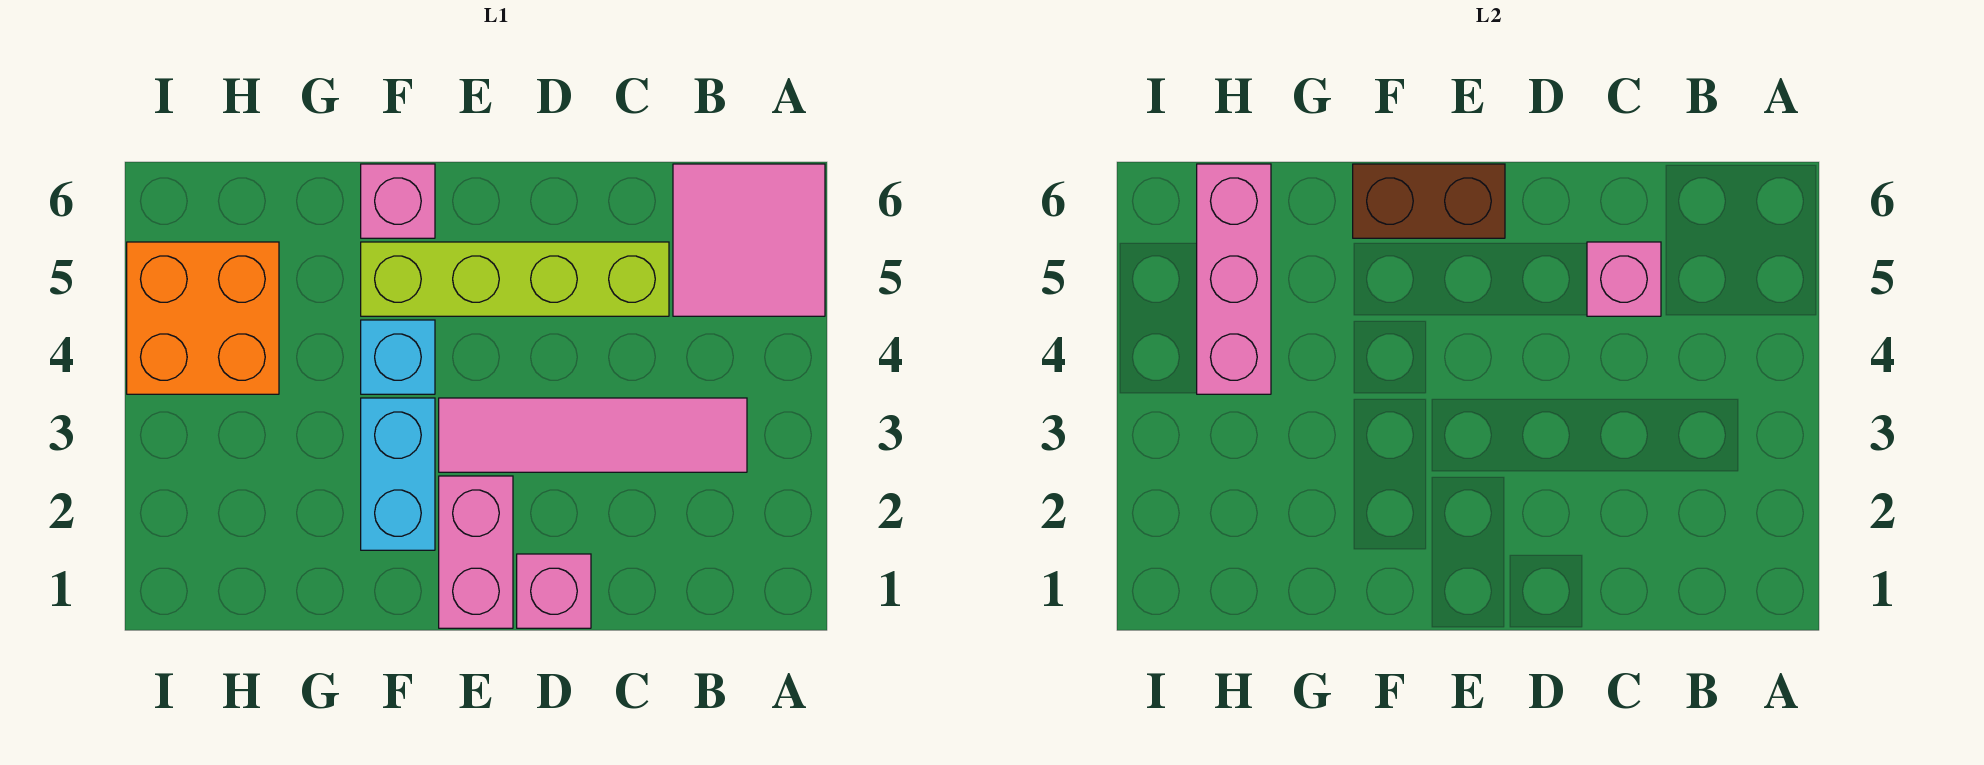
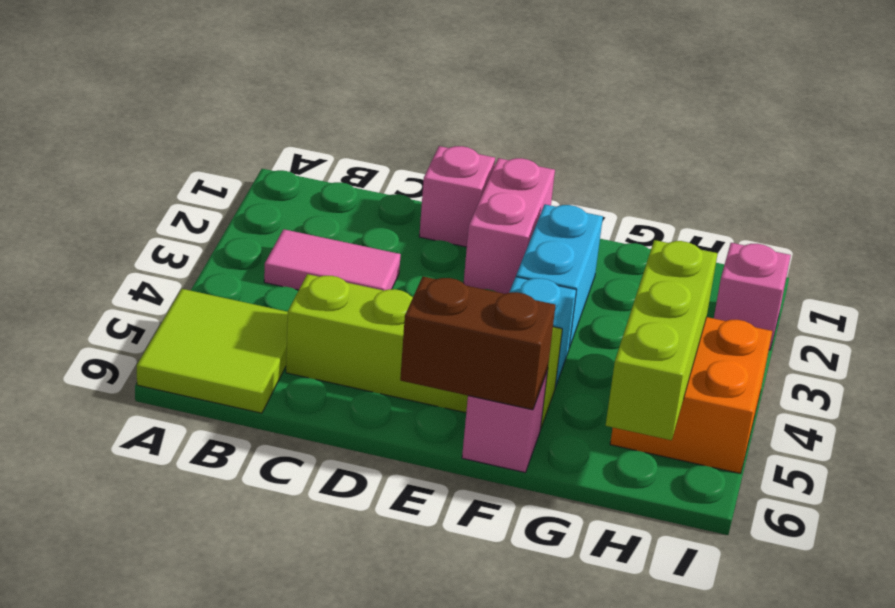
pink 2x2 tile [673,164,825,316] -> lime 2x2 tile [137,289,288,413]
pink 1x4 tile [439,398,747,472] -> pink 1x2 tile [264,229,401,290]
pink 1x1 brick [1587,242,1661,316] -> pink 1x1 brick moved to [714,243,791,350]
pink 1x3 brick [1197,164,1271,394] -> lime 1x3 brick [606,240,718,440]

